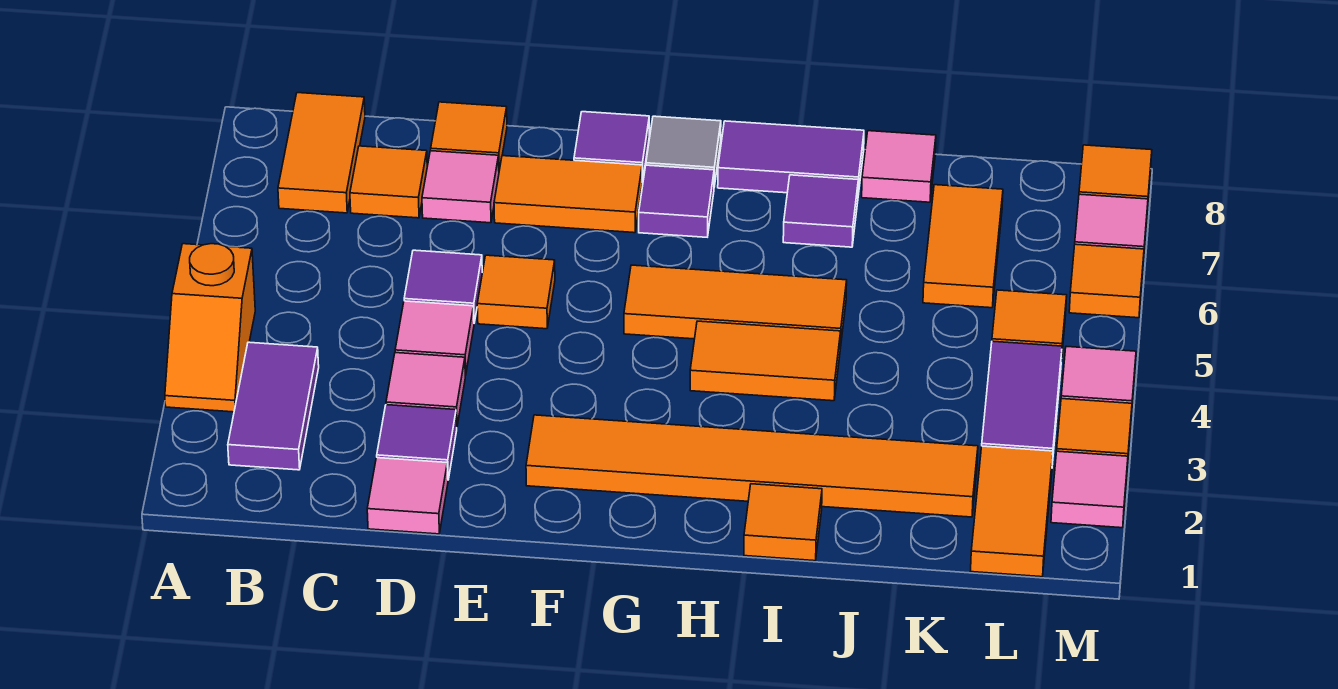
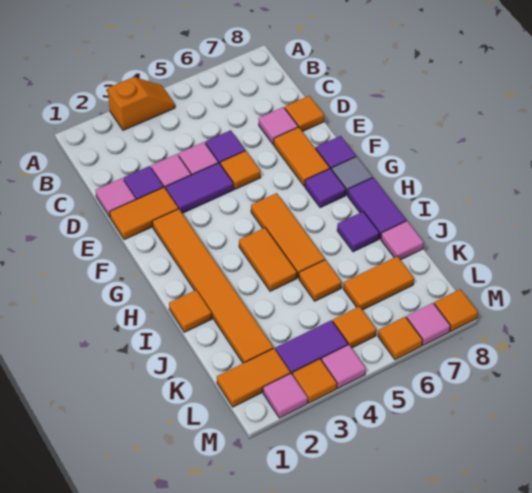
orange 1x2 slope [165,244,255,412] -> orange 1x2 slope turned to [107,77,175,130]
purple 1x2 tile [228,342,319,470] -> purple 1x2 tile moved to [166,163,234,213]
orange 1x2 tile [278,93,365,213] -> orange 1x2 tile moved to [110,187,178,240]
orange 1x1 tile [350,146,427,218] -> orange 1x1 tile moved to [299,260,342,301]

